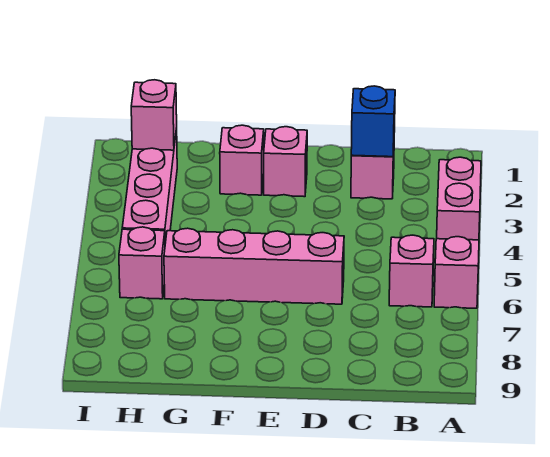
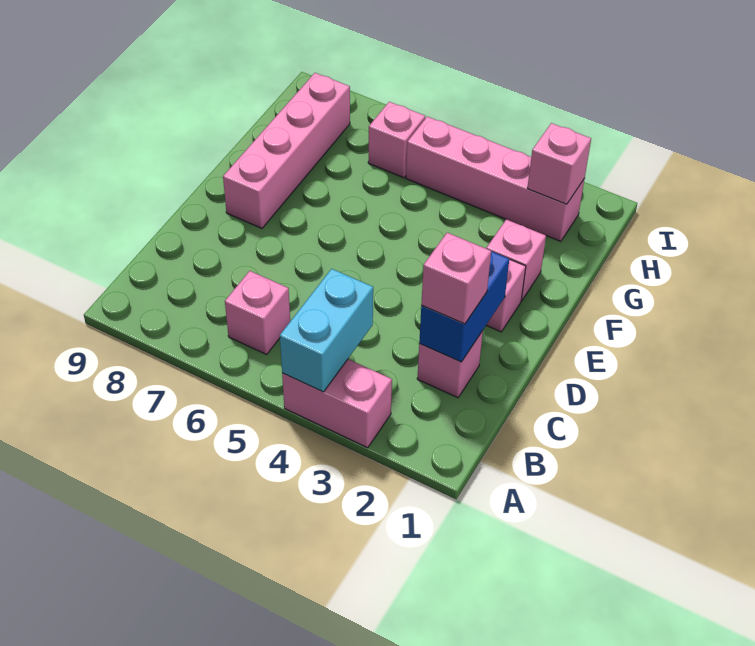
none -> cyan 1x2 brick [280,269,373,392]
pink 1x1 brick [434,237,479,308] -> pink 1x1 brick moved to [421,233,491,324]
blue 1x1 brick [351,86,395,157] -> blue 1x2 brick [419,251,509,362]
pink 1x4 brick [164,228,344,304] -> pink 1x4 brick moved to [223,73,350,228]

